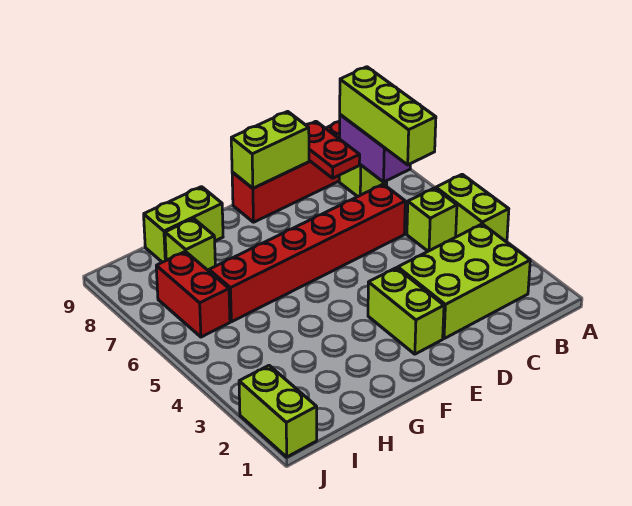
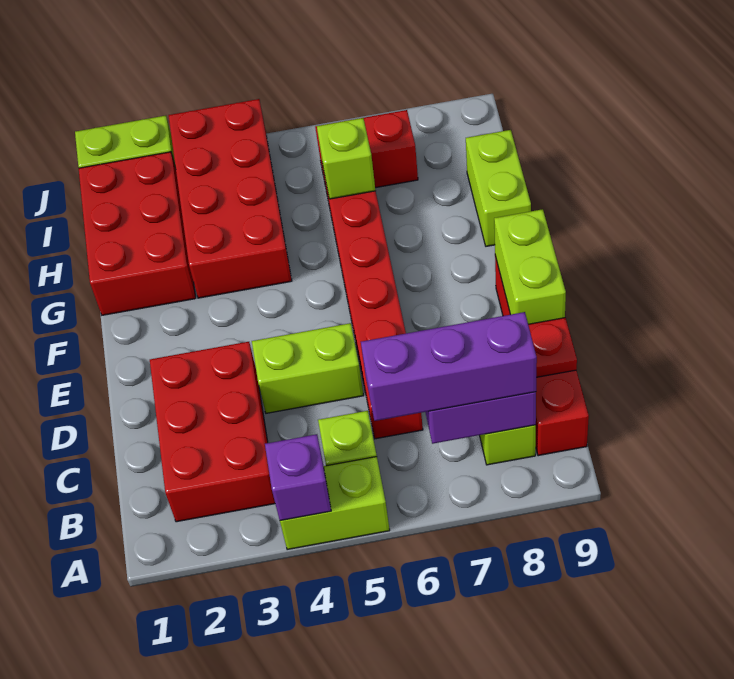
none -> purple 1x1 brick [265,434,331,521]
lime 2x3 brick [398,224,530,339] -> red 2x3 brick [150,342,275,522]
lime 1x3 brick [340,67,436,165] -> purple 1x3 brick [361,312,537,421]
lime 1x2 brick [368,268,444,354] -> lime 1x2 brick moved to [252,323,364,413]
none -> red 2x3 brick [79,152,196,315]
none -> red 2x4 brick [168,99,292,298]
lime 1x1 brick [165,219,215,271] -> lime 1x1 brick moved to [317,118,376,199]

